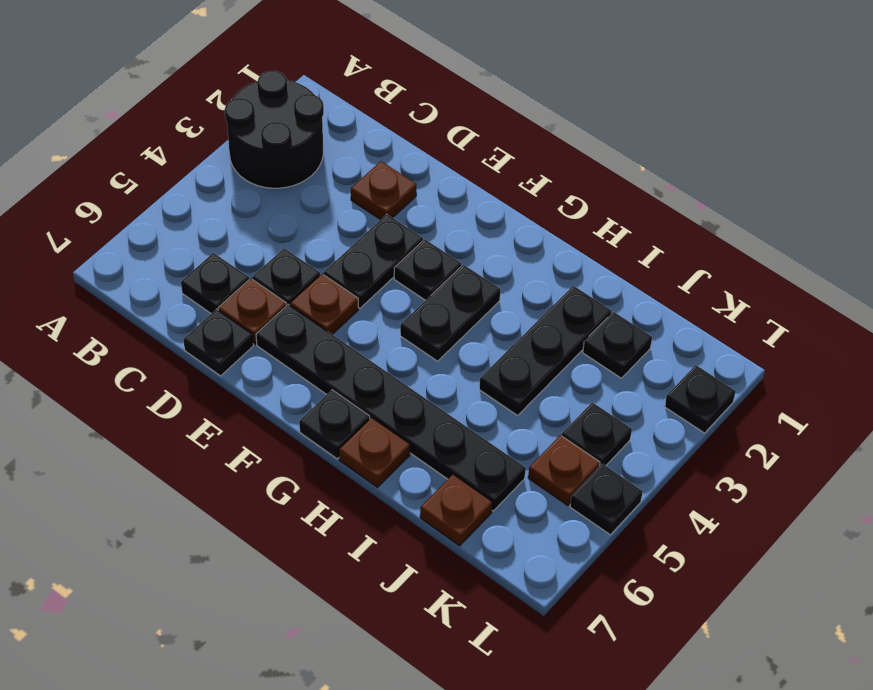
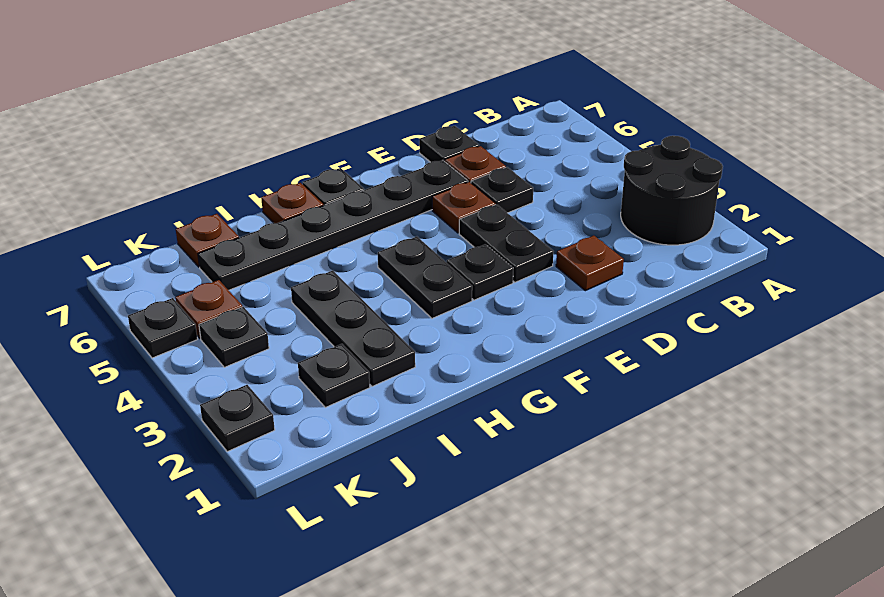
black 1x1 plate [181,253,249,314] -> none

